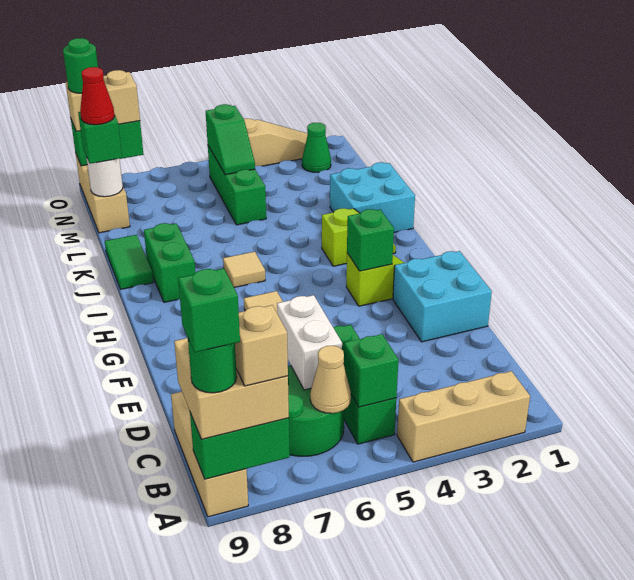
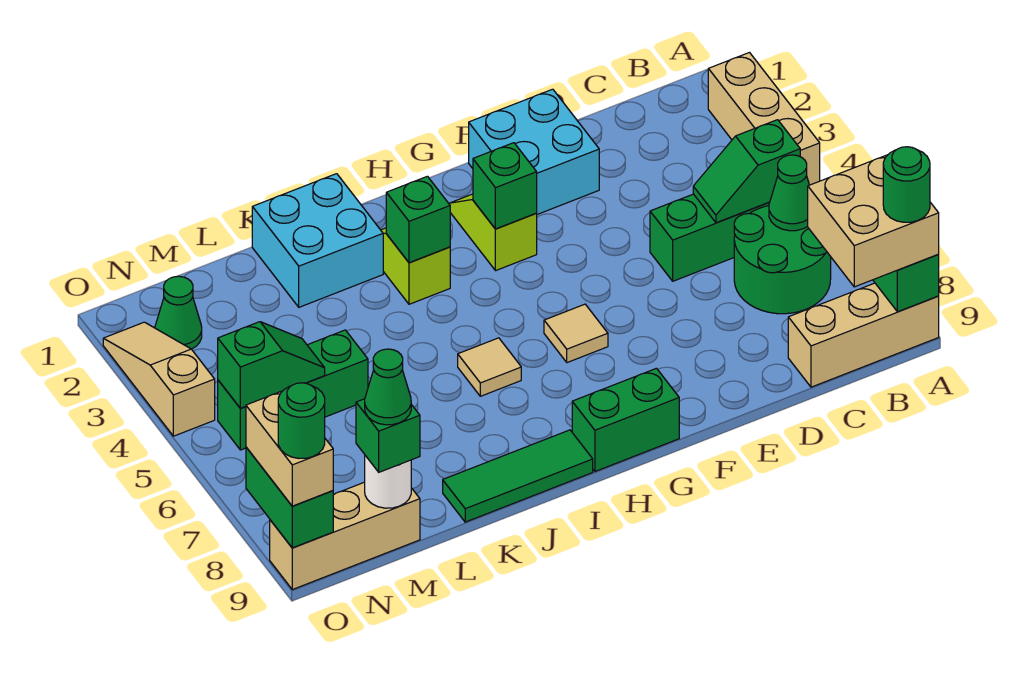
tan 1x1 brick [235,305,288,386] -> none
green 1x1 brick [178,268,240,352] -> green 1x1 brick moved to [386,176,450,263]
tan 1x1 cone [310,346,351,413] -> green 1x1 cone [769,155,809,231]
white 1x2 brick [277,295,342,390] -> none
green 1x2 brick [144,223,195,302] -> green 1x2 brick moved to [572,368,679,471]
green 1x2 tile [105,235,153,289] -> green 1x3 tile [443,430,593,522]
red 1x1 cone [80,67,115,125] -> green 1x1 cone [365,349,411,425]

